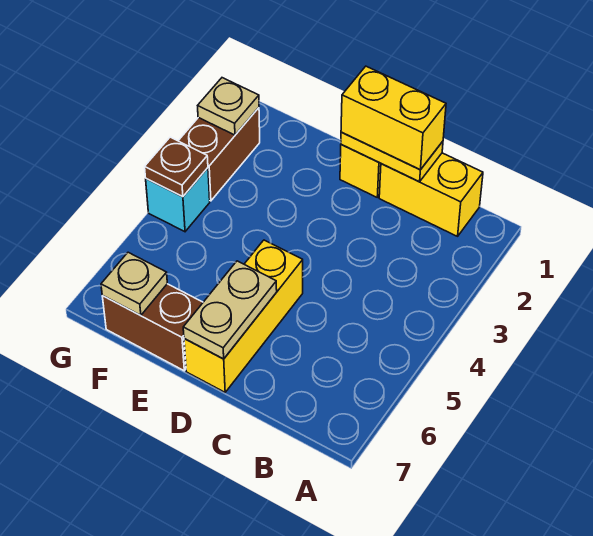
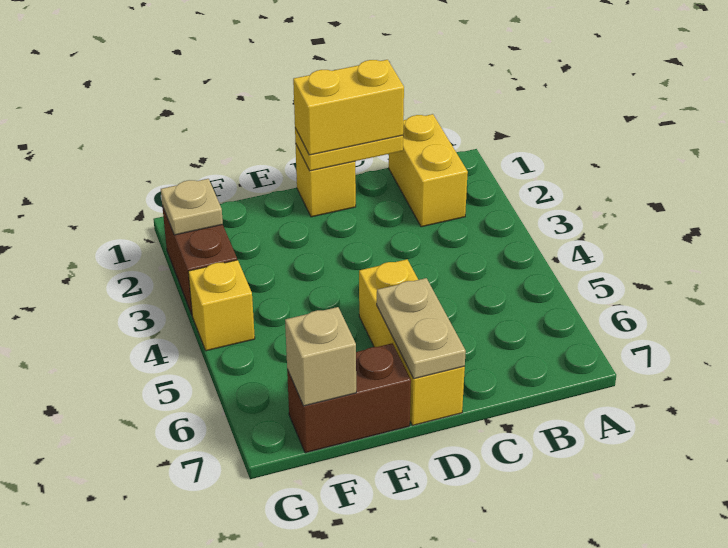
yellow 1x2 brick [379,153,483,236] -> yellow 1x2 brick turned to [389,114,468,227]
tan 1x1 plate [101,252,167,315] -> tan 1x1 brick [285,307,356,406]
cyan 1x1 brick [146,168,210,232] -> yellow 1x1 brick [188,260,255,351]
brown 1x1 plate [145,137,208,197] -> none

